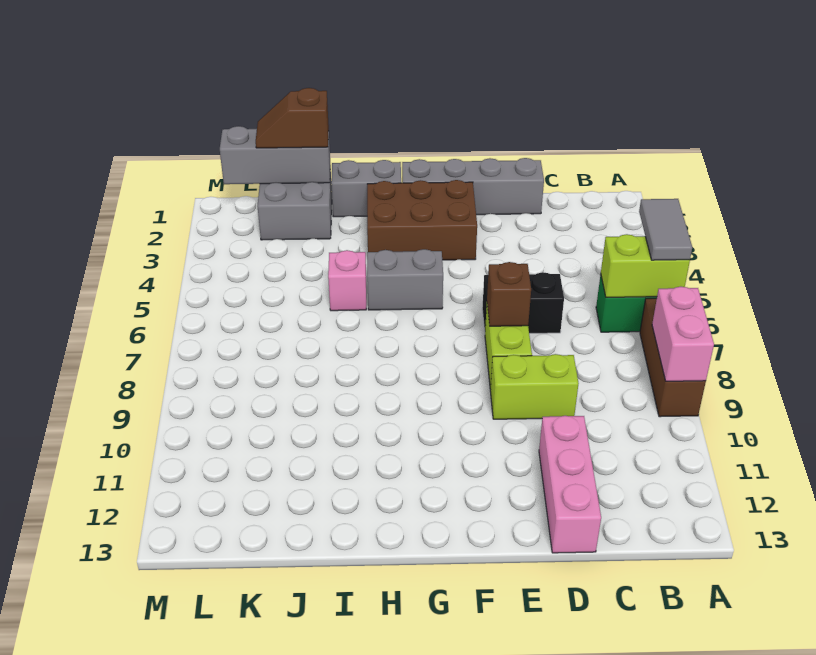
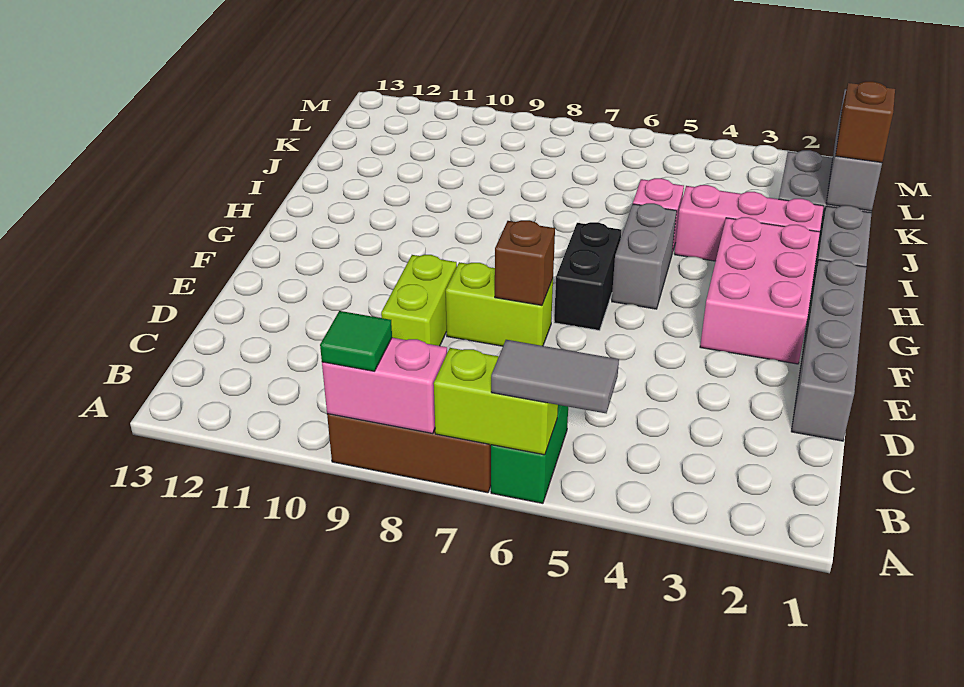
lime 1x2 brick [601,234,690,297] -> lime 1x2 brick turned to [434,348,558,455]
none -> green 1x1 tile [320,311,392,371]
black 1x2 brick [482,272,564,333] -> black 1x2 brick moved to [554,222,621,331]
pink 1x3 brick [539,416,601,553] -> pink 1x3 brick moved to [674,185,824,261]
brown 2x3 brick [367,180,477,260] -> pink 2x3 brick [700,217,820,364]

